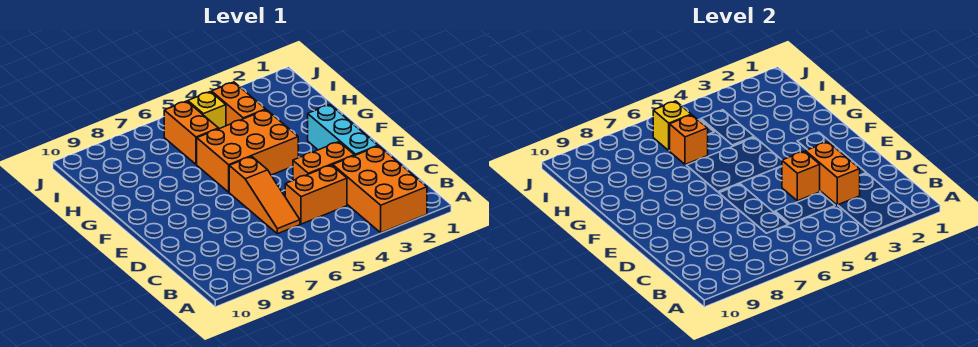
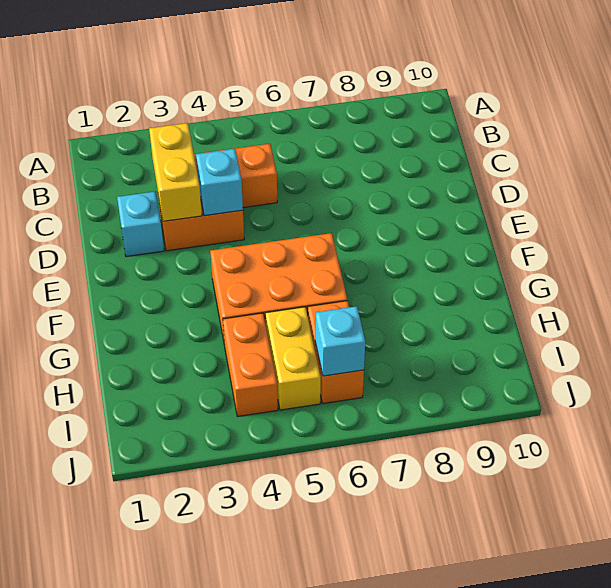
orange 2x3 brick [333,146,427,233] -> none
orange 1x2 brick [805,142,860,205] -> yellow 1x2 brick [149,123,202,221]
orange 1x3 slope [229,156,300,234] -> none
cyan 1x3 brick [308,105,378,156] -> cyan 1x1 brick [117,191,164,257]
orange 1x1 brick [782,151,820,201] -> cyan 1x1 brick [196,149,243,216]
orange 1x1 brick [669,115,708,164] -> none
yellow 1x1 brick [188,92,226,129] -> yellow 1x2 brick [265,307,321,410]
yellow 1x1 brick [653,101,691,150] -> cyan 1x1 brick [315,306,365,376]

